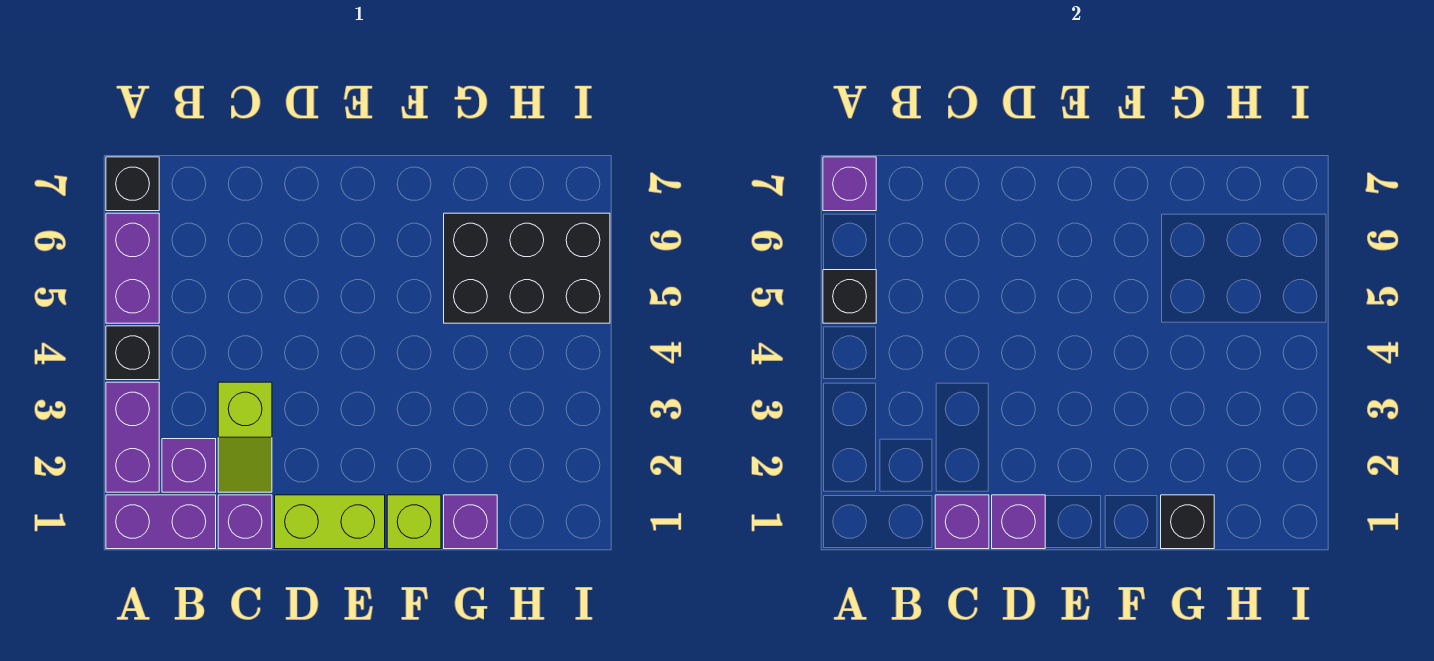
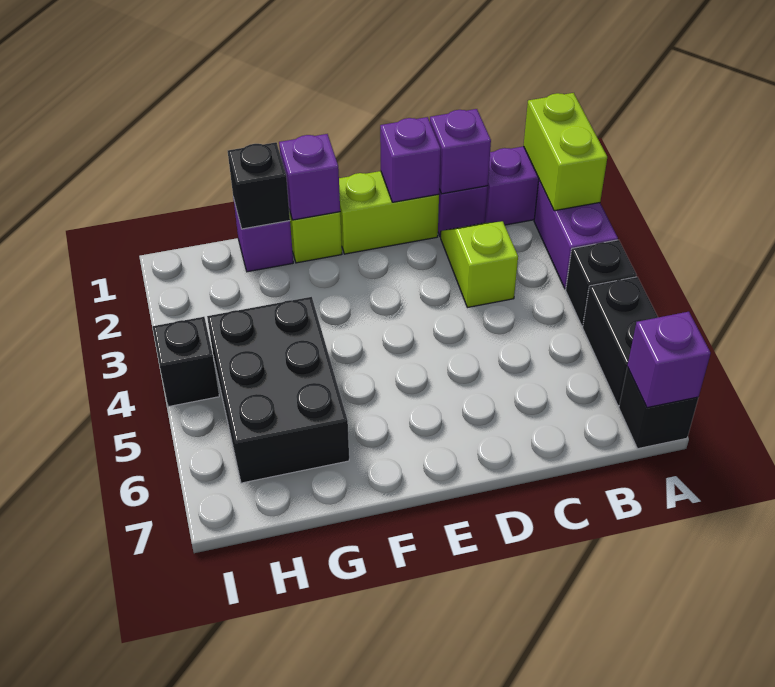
none -> lime 1x2 brick [524,93,607,211]
purple 1x2 brick [106,213,159,323] -> black 1x2 brick [583,277,658,406]
black 1x1 brick [823,270,876,323] -> black 1x1 brick moved to [153,317,219,407]
purple 1x1 brick [162,439,216,492] -> purple 1x1 brick moved to [279,134,340,220]
black 2x3 brick [444,213,610,323] -> black 2x3 brick turned to [207,297,349,483]

